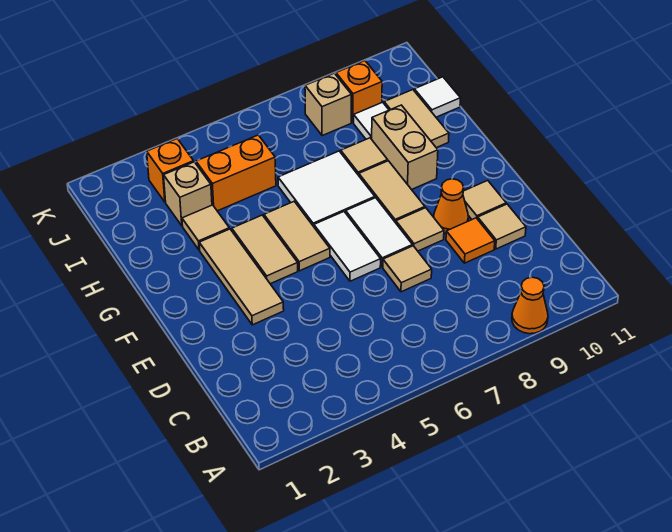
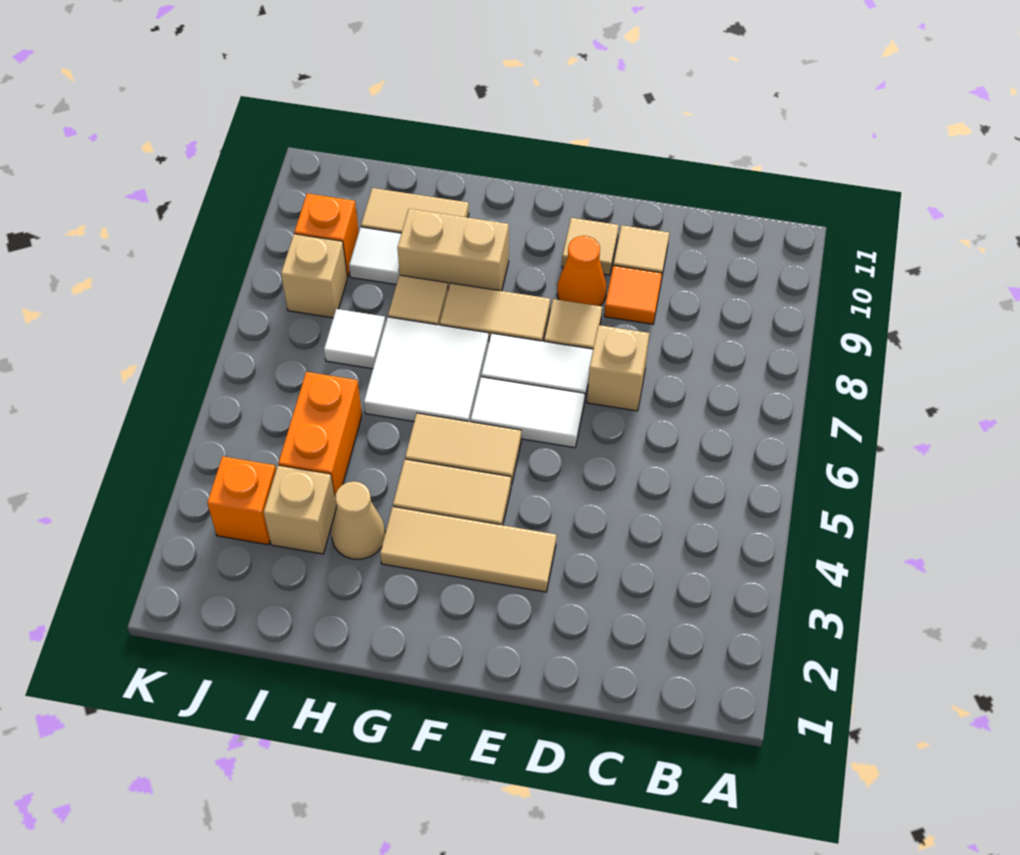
orange 1x1 cone [512,277,548,334] -> none
tan 1x1 tile [383,246,432,292] -> tan 1x1 brick [587,325,649,411]
tan 1x1 tile [182,205,229,250] -> tan 1x1 cone [331,482,385,559]
white 1x1 tile [414,77,460,117] -> white 1x1 tile moved to [324,309,386,369]

